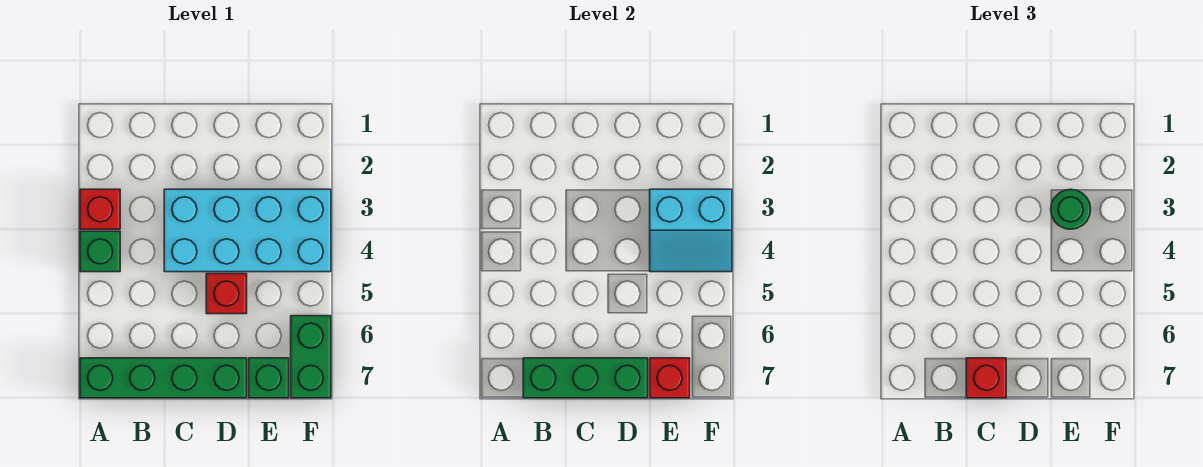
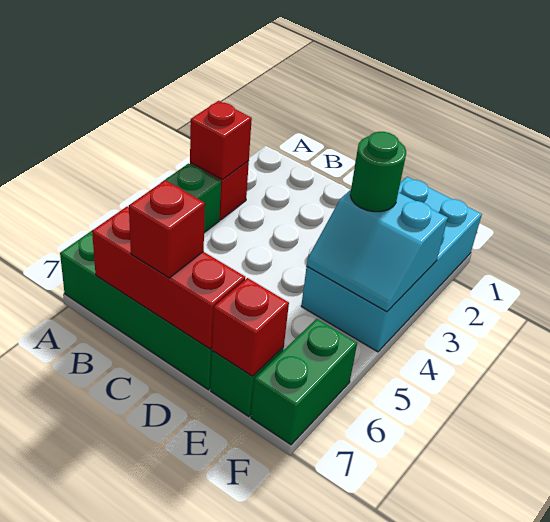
green 1x3 brick [523,358,648,398] -> red 1x3 brick [92,207,245,349]
cyan 2x4 brick [164,189,331,272] -> cyan 2x4 brick turned to [301,177,482,352]
red 1x1 brick [206,274,247,314] -> red 1x1 brick moved to [190,101,252,179]

